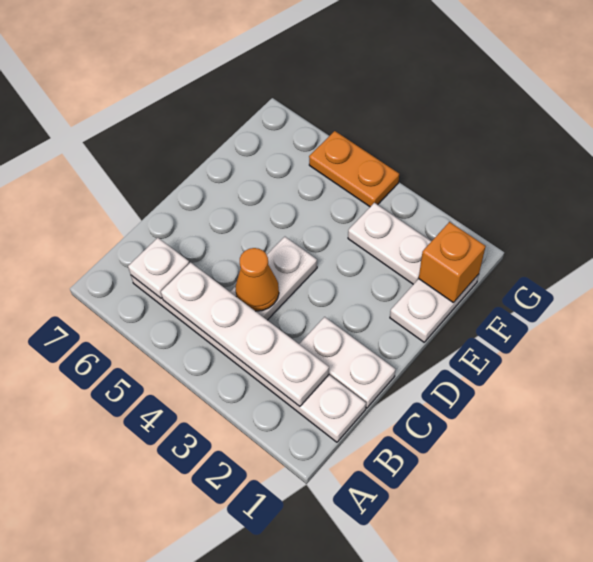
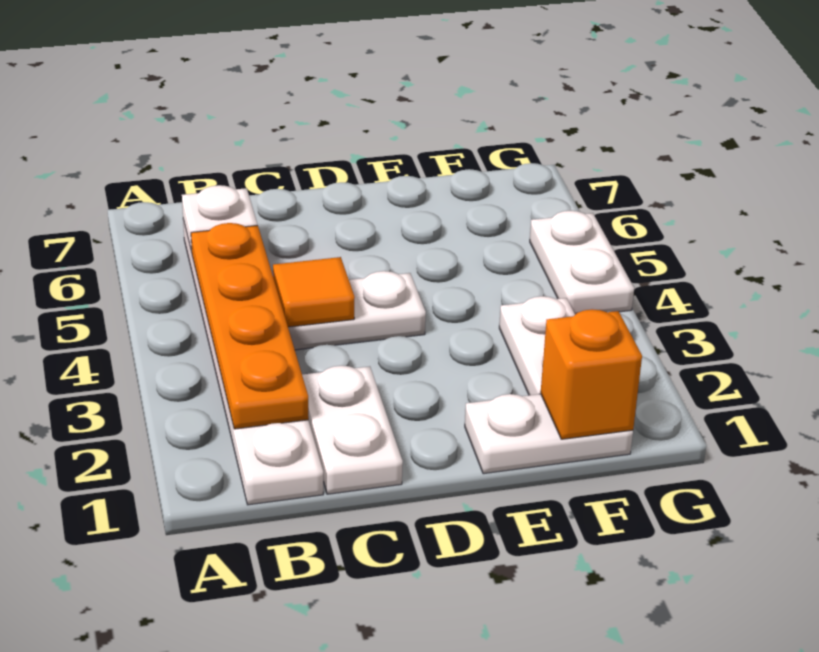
white 1x4 plate [161,262,329,406] -> orange 1x4 plate [191,223,309,429]
orange 1x1 cone [235,248,279,311] -> orange 1x1 tile [273,257,355,327]
orange 1x2 plate [309,131,399,207] -> white 1x2 plate [530,211,634,315]

